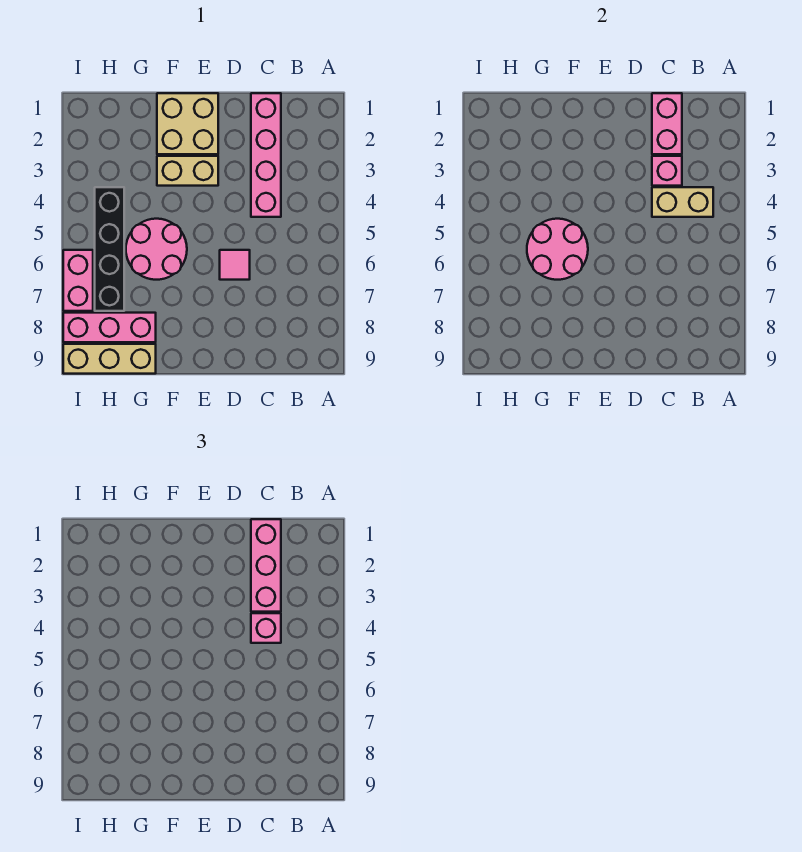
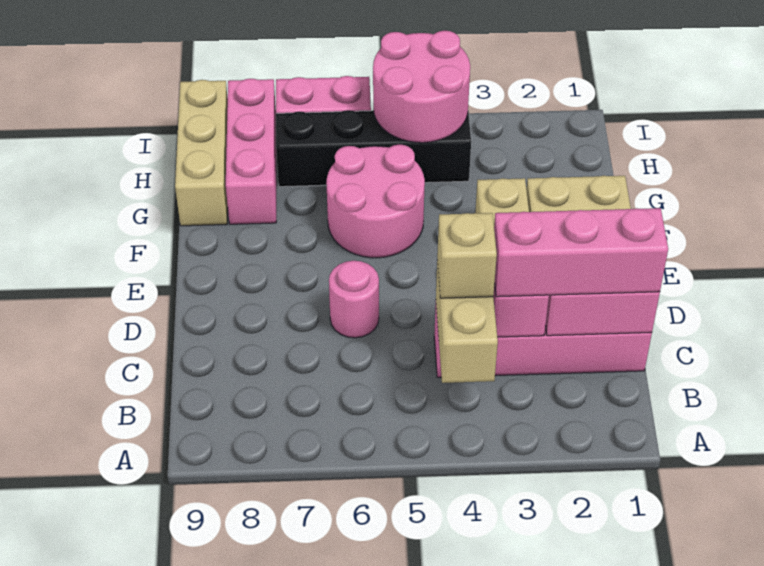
pink 1x1 brick [251,613,281,643] -> tan 1x1 brick [437,213,497,298]
pink 1x1 tile [220,250,250,280] -> pink 1x1 round brick [329,261,379,338]
pink 2x2 round brick [527,219,588,280] -> pink 2x2 round brick moved to [373,31,470,143]

